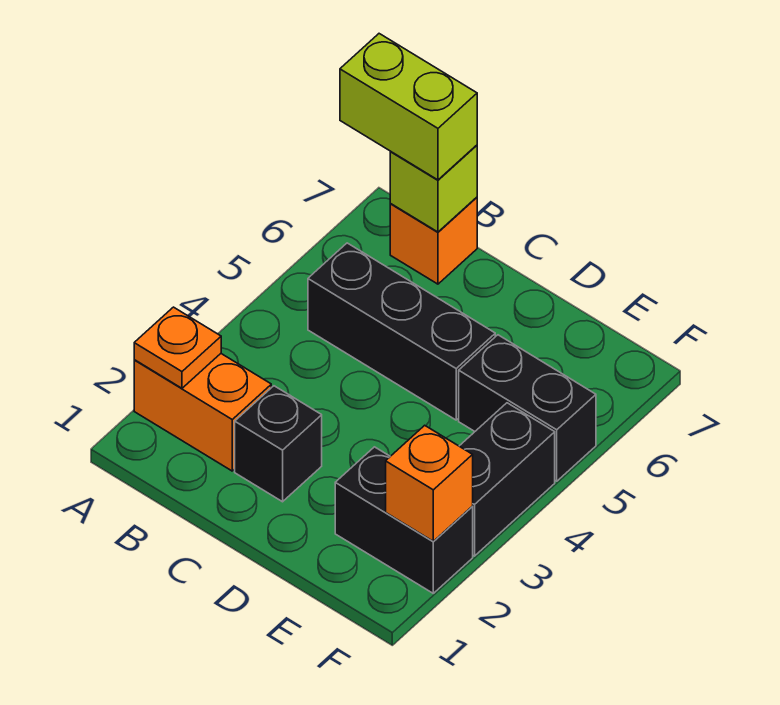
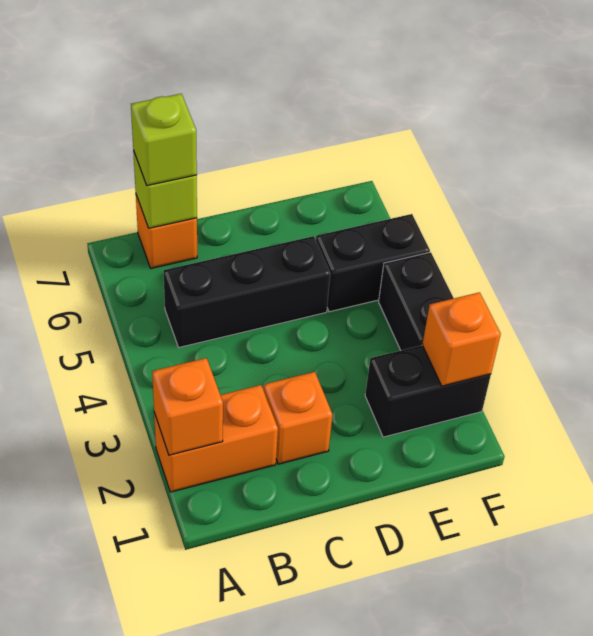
orange 1x1 plate [134,307,221,388] -> orange 1x1 brick [152,358,223,455]
lime 1x2 brick [340,34,477,180] -> lime 1x1 brick [131,94,197,185]
black 1x1 brick [235,386,322,502] -> orange 1x1 brick [264,372,333,464]

